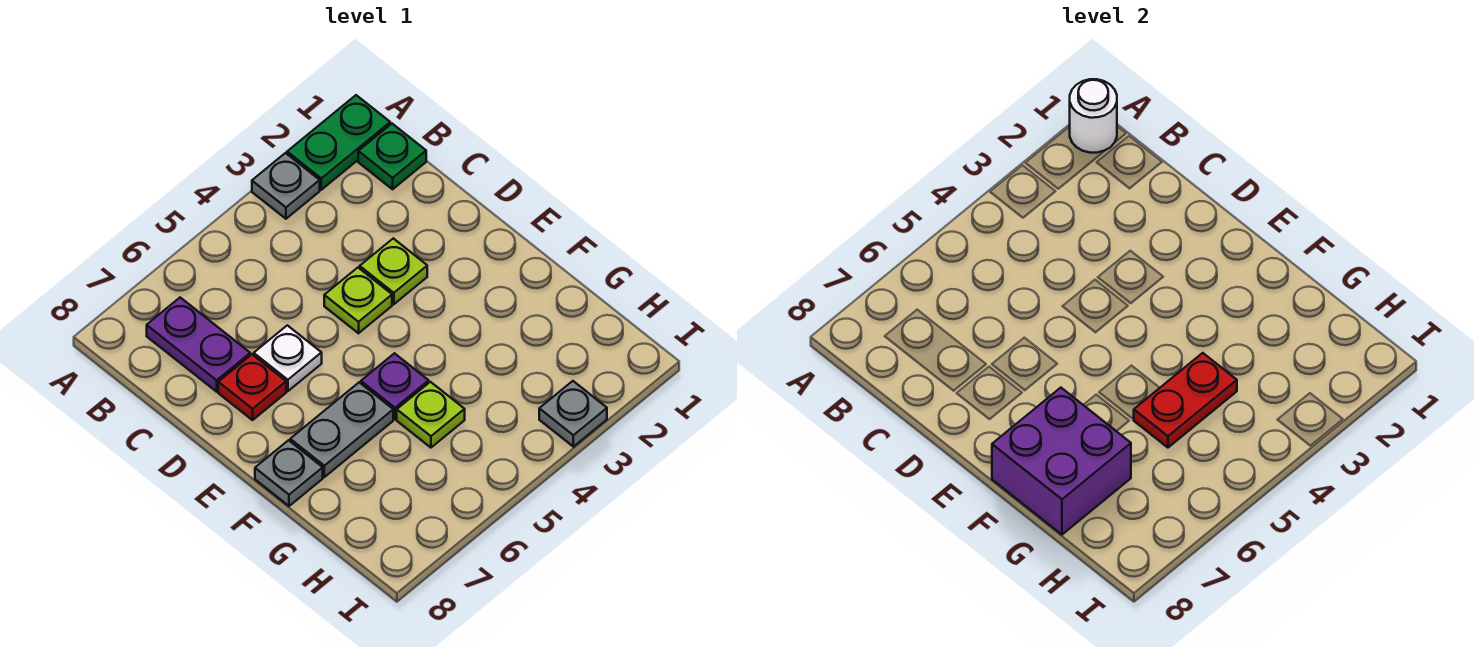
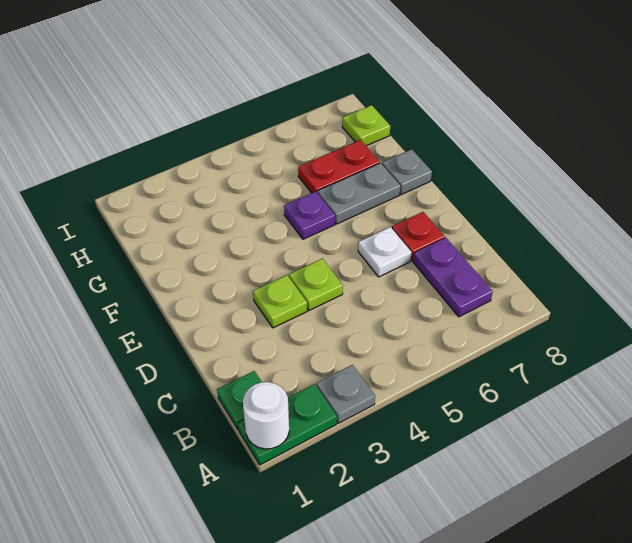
purple 2x2 brick [992,388,1131,535] -> none
red 1x2 plate [1134,353,1237,448] -> red 1x2 plate moved to [298,140,380,193]
lime 1x1 plate [397,382,465,448] -> lime 1x1 plate moved to [342,105,390,146]
grey 1x1 plate [539,381,607,447] -> none

